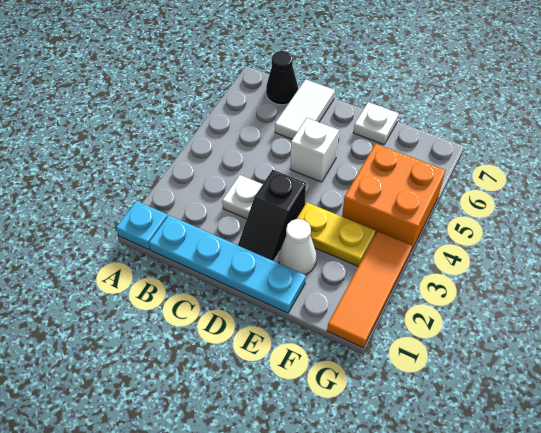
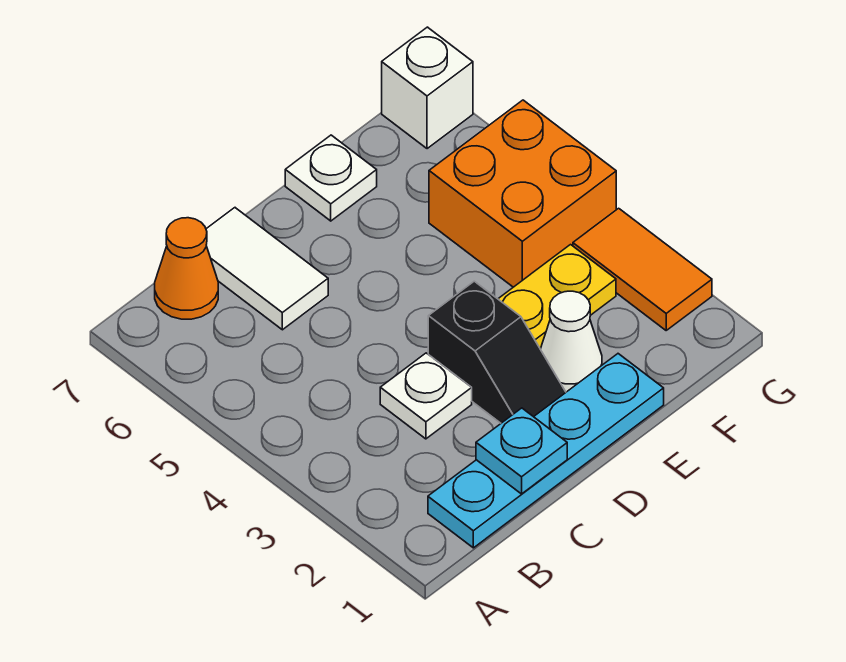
cyan 1x1 plate [116,201,168,250] -> cyan 1x1 plate moved to [476,408,567,494]
black 1x1 cone [266,51,298,105] -> orange 1x1 cone [155,218,218,319]
white 1x1 brick [290,118,339,182] -> white 1x1 brick moved to [382,27,473,149]
orange 1x3 tile [327,231,412,348] -> orange 1x2 tile [573,208,712,330]

